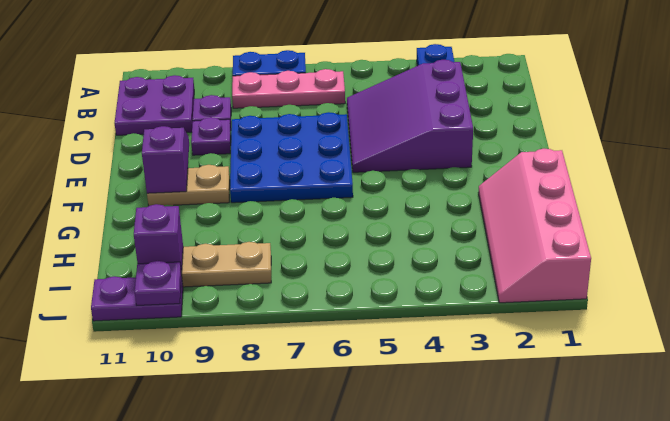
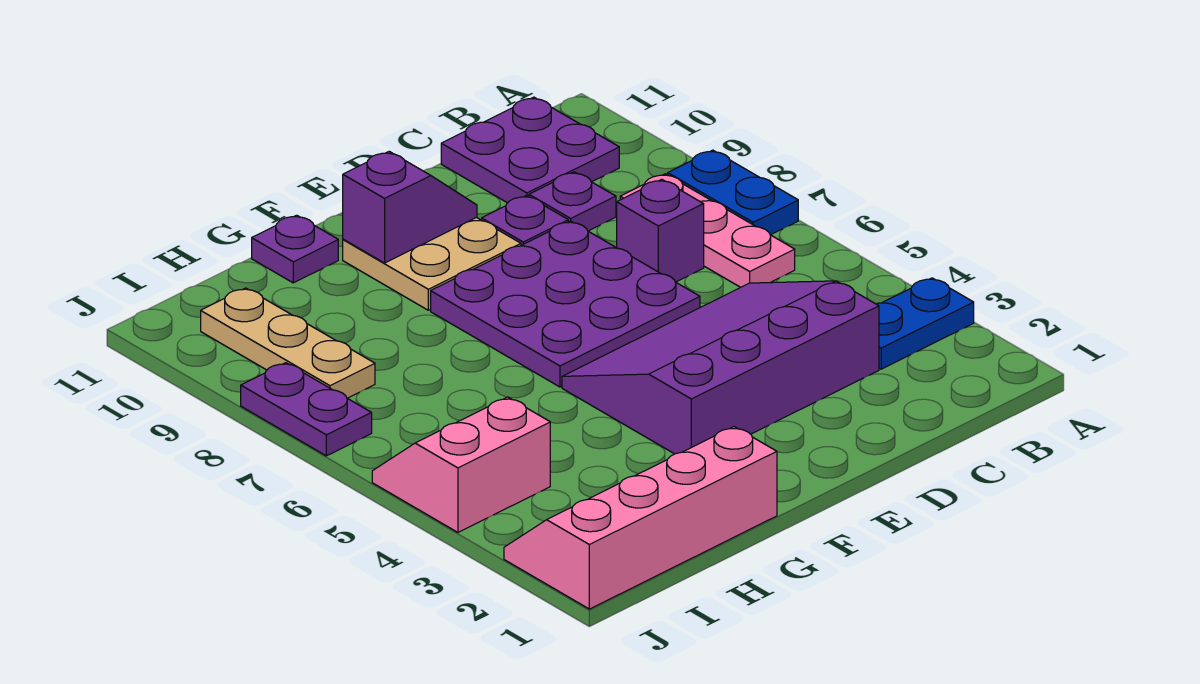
purple 3x3 slope [347,60,473,172] -> purple 3x4 slope [562,281,879,454]
blue 3x3 plate [230,112,353,203] -> purple 3x3 plate [431,221,700,387]
tan 1x2 plate [147,165,230,206] -> tan 2x2 plate [343,217,521,310]
none -> pink 2x2 slope [372,397,550,532]
purple 1x1 brick [134,204,183,272] -> purple 1x1 brick moved to [617,179,704,282]
purple 1x2 plate [91,276,183,321] -> purple 1x2 plate moved to [241,363,372,456]
purple 1x1 plate [135,261,182,305] -> purple 1x1 plate moved to [252,215,338,283]

